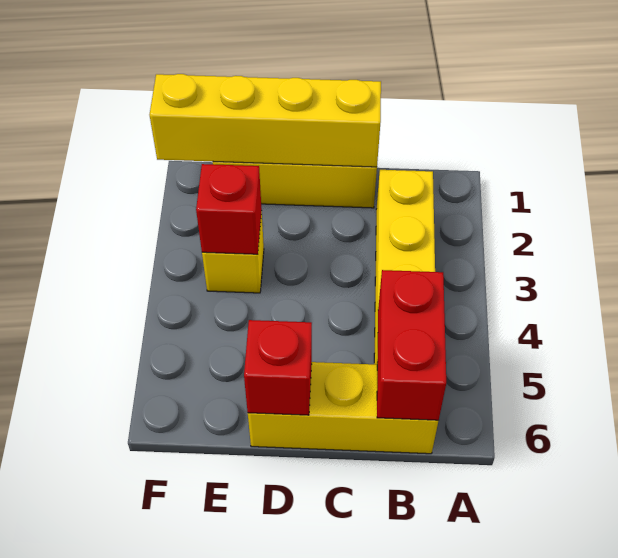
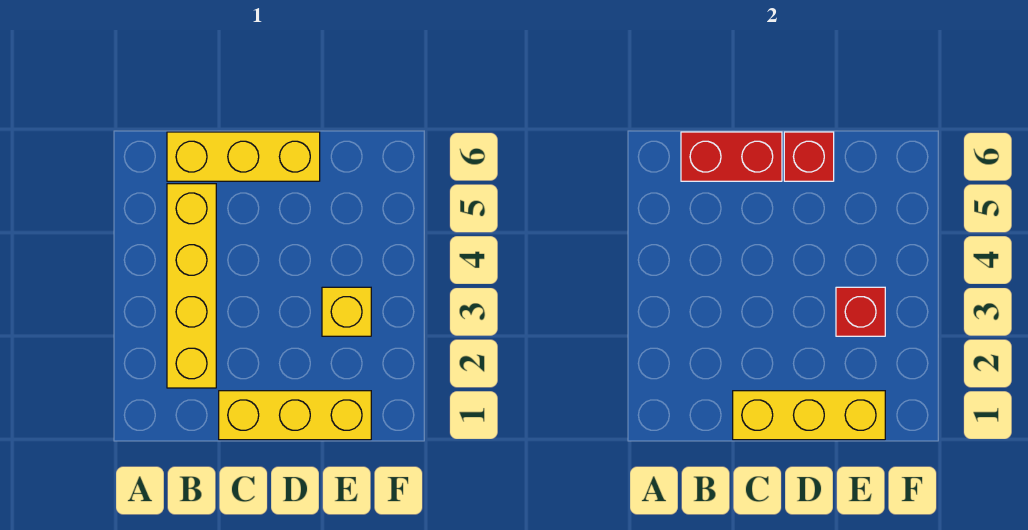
red 1x2 brick [377,270,446,420] -> red 1x2 brick turned to [681,132,782,181]
yellow 1x4 brick [150,74,381,167] -> yellow 1x3 brick [733,391,885,440]

